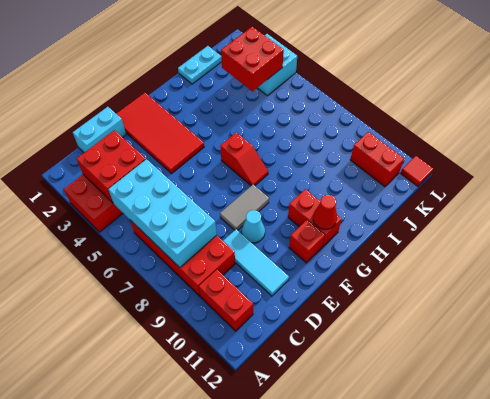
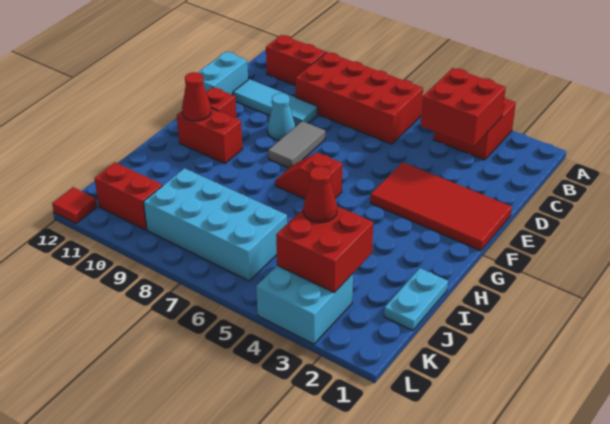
cyan 2x4 brick [109,159,217,267] -> cyan 2x4 brick moved to [143,168,287,281]
cyan 1x2 brick [73,107,126,152] -> cyan 1x2 brick moved to [198,52,248,95]
none -> red 1x1 cone [303,166,337,223]

